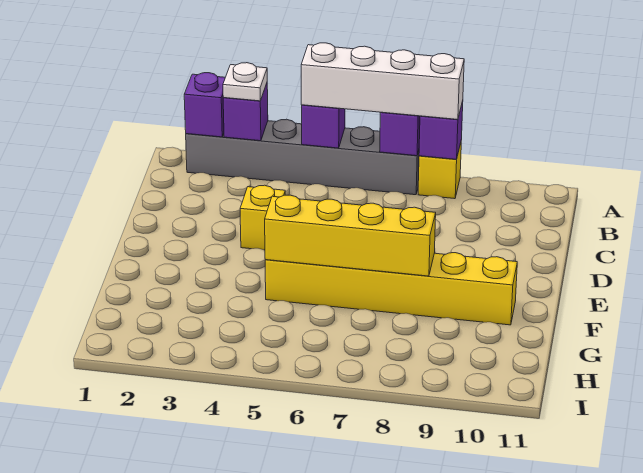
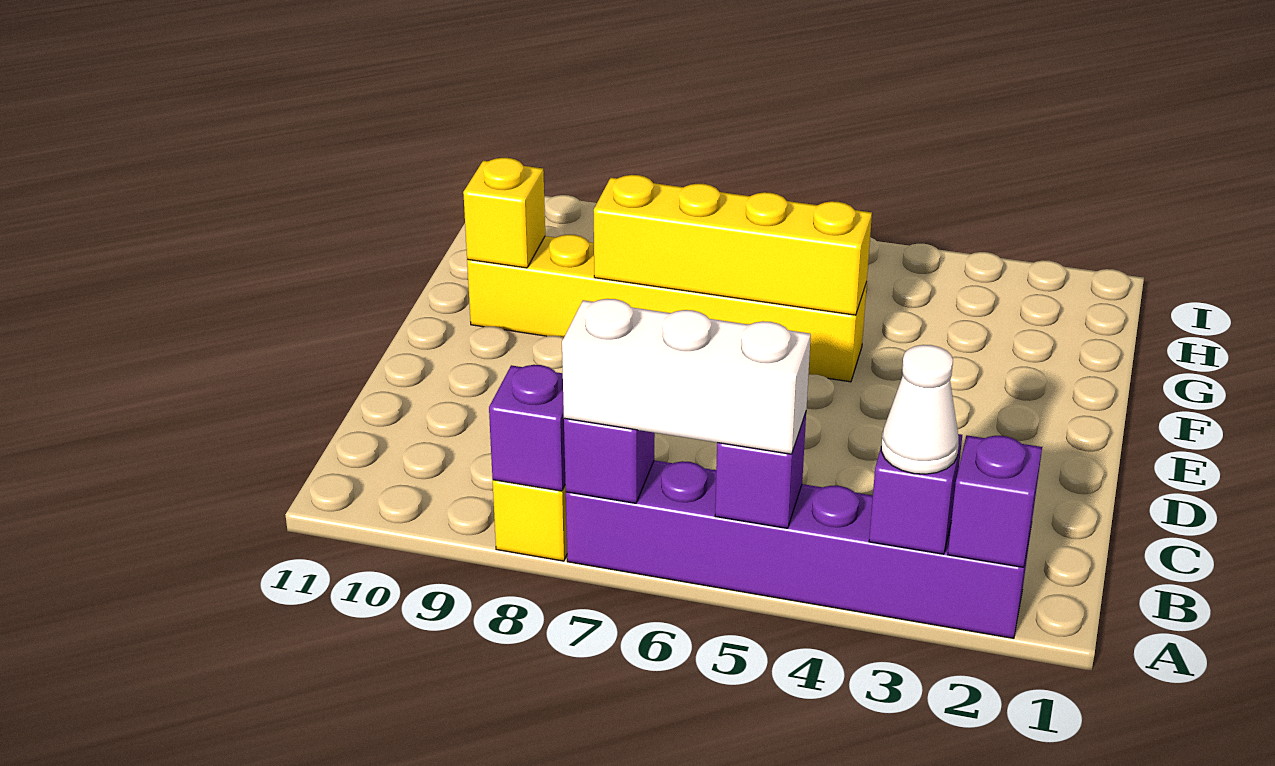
grey 1x6 brick [186,119,419,195] -> purple 1x6 brick [566,460,1032,638]
white 1x1 plate [223,63,267,101] -> white 1x1 cone [881,345,959,474]
white 1x4 brick [301,43,464,119] -> white 1x3 brick [562,299,811,454]
yellow 1x1 brick [240,185,285,250] -> yellow 1x1 brick moved to [463,158,545,268]

